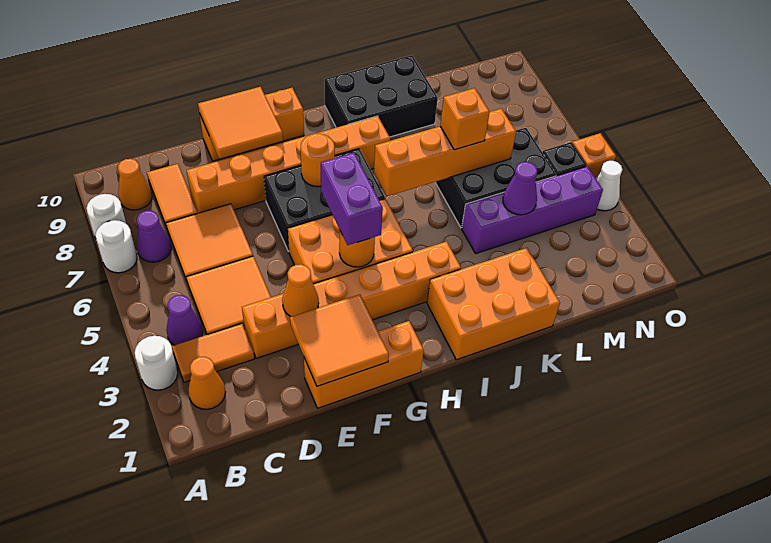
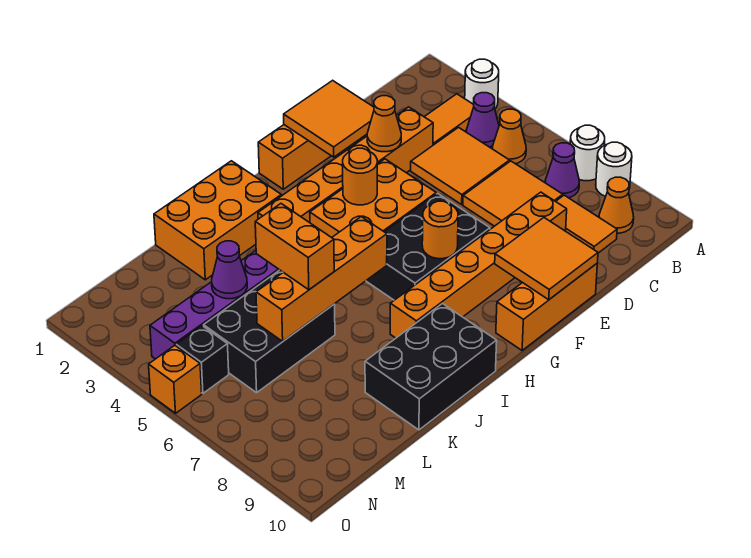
orange 1x1 cone [188,357,226,409] -> orange 1x1 cone moved to [493,109,526,164]
purple 1x2 brick [321,153,383,245] -> none
orange 1x1 brick [440,88,490,150] -> orange 1x2 brick [255,204,334,290]
white 1x1 cone [596,161,623,211] -> none

